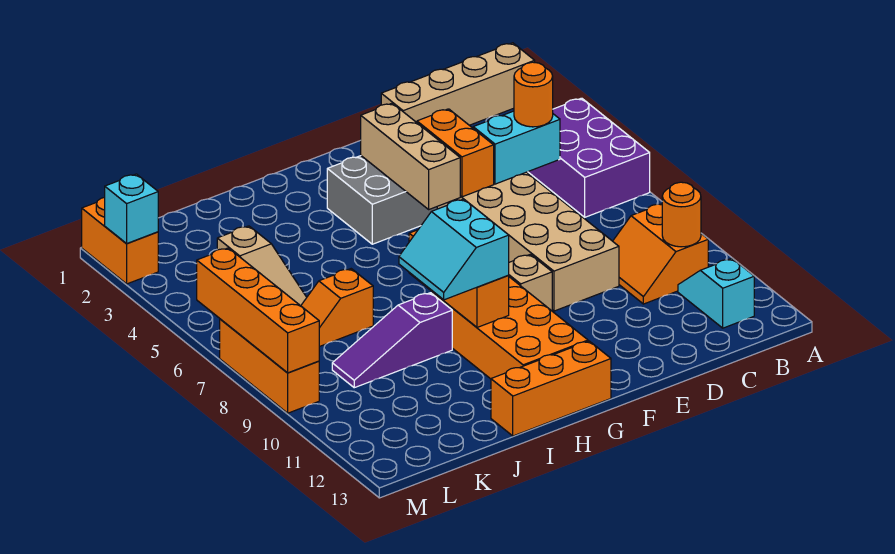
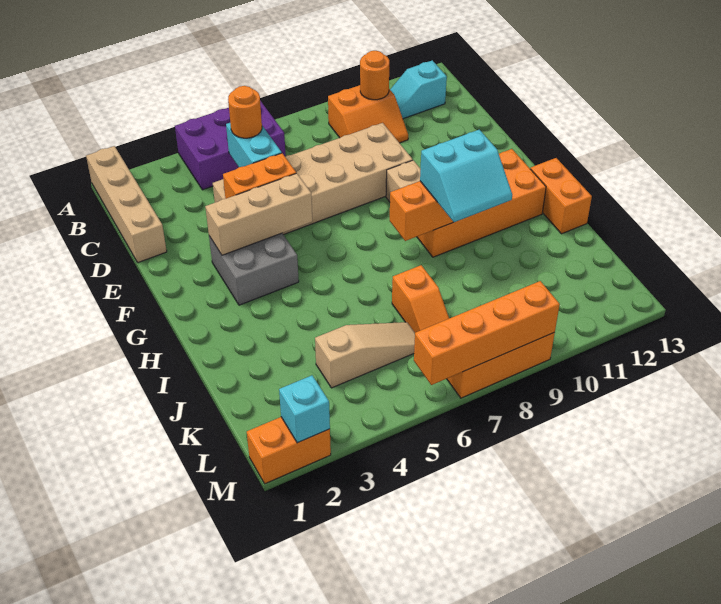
orange 1x3 brick [491,341,611,436] -> orange 1x2 brick [530,158,592,234]
purple 1x3 slope [332,293,452,388] -> none

